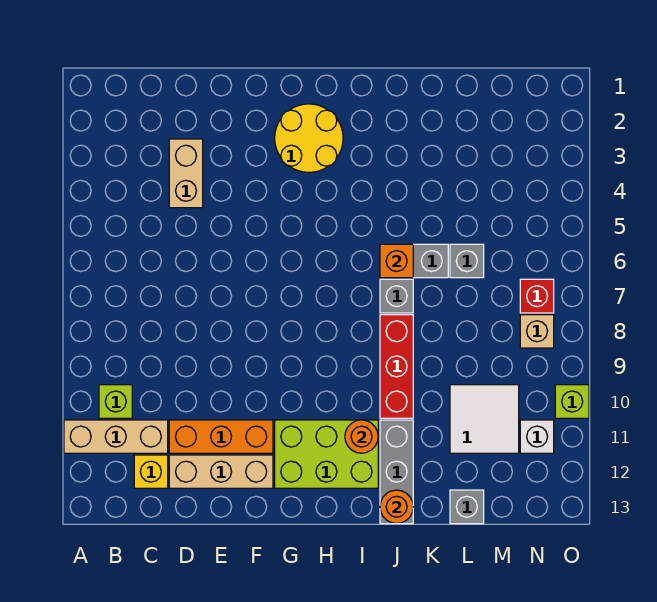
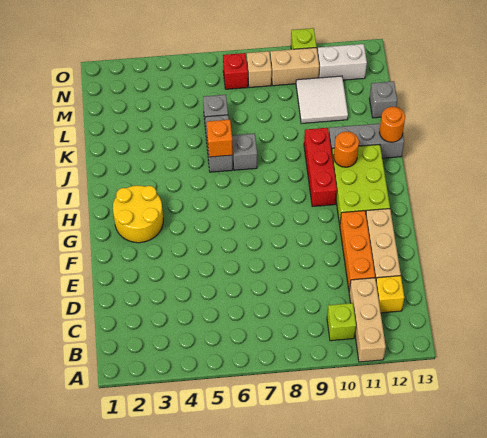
tan 1x2 brick [169,139,203,208] -> tan 1x2 brick moved to [270,48,319,86]
red 1x3 brick [380,315,413,418] -> red 1x3 brick turned to [304,128,337,207]
white 1x1 brick [520,420,554,453] -> white 1x2 brick [317,44,367,80]

